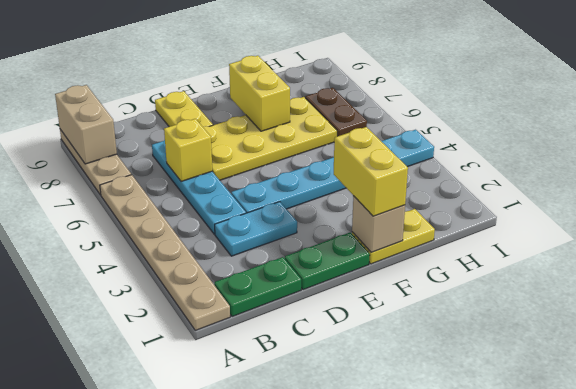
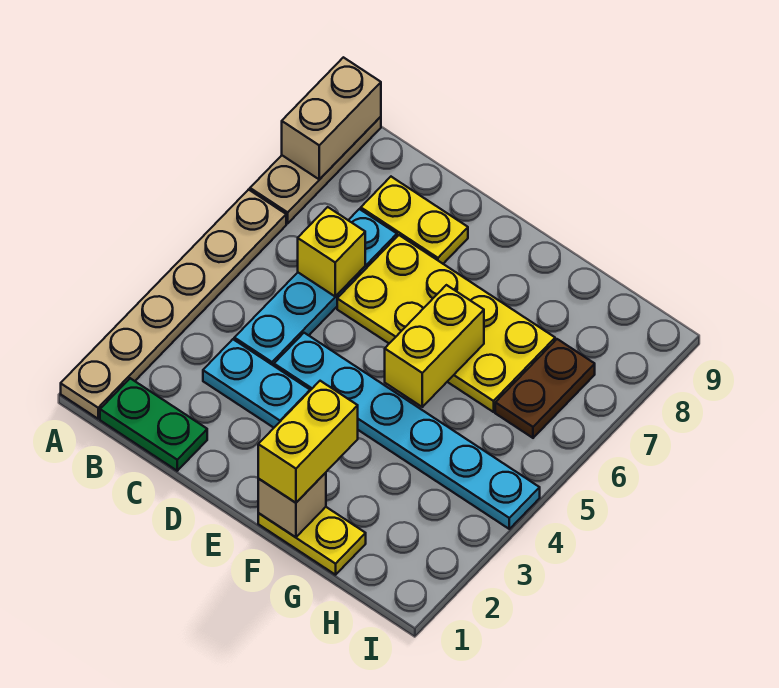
green 1x2 plate [285,232,370,290] -> none
yellow 1x2 plate [155,91,213,127] -> yellow 1x2 plate turned to [361,177,468,264]
yellow 1x2 brick [229,56,290,131] -> yellow 1x2 brick moved to [385,285,484,407]

